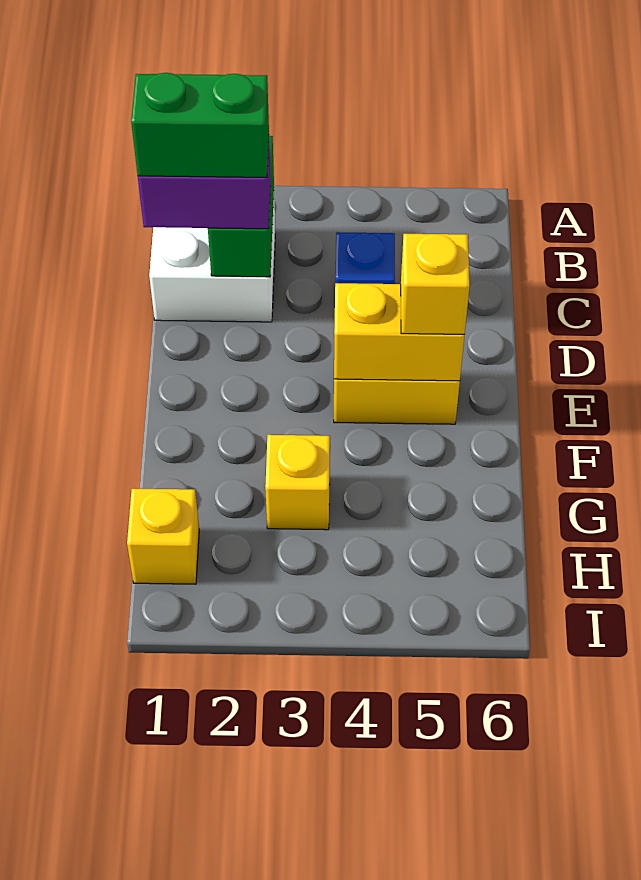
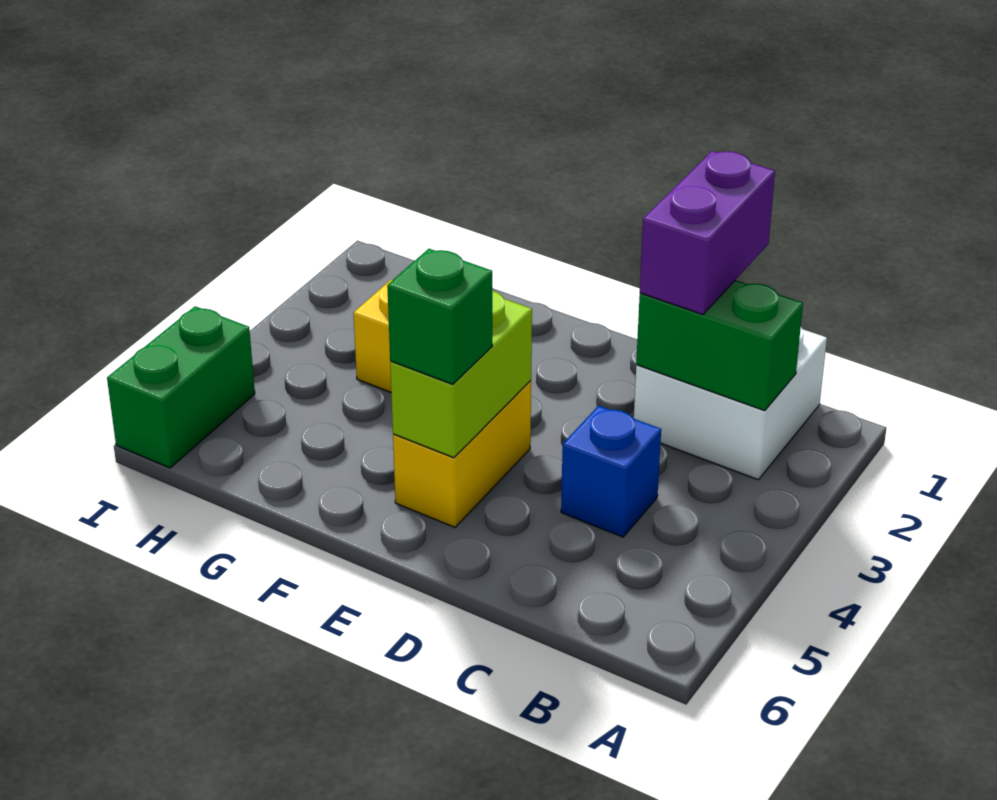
green 1x2 brick [131,73,269,177] -> green 1x2 brick moved to [107,306,255,468]
yellow 1x2 brick [334,283,465,381] -> lime 1x2 brick [390,291,532,458]
yellow 1x1 brick [401,234,470,334] -> green 1x1 brick [387,249,492,384]
yellow 1x1 brick [127,489,199,584] -> none

